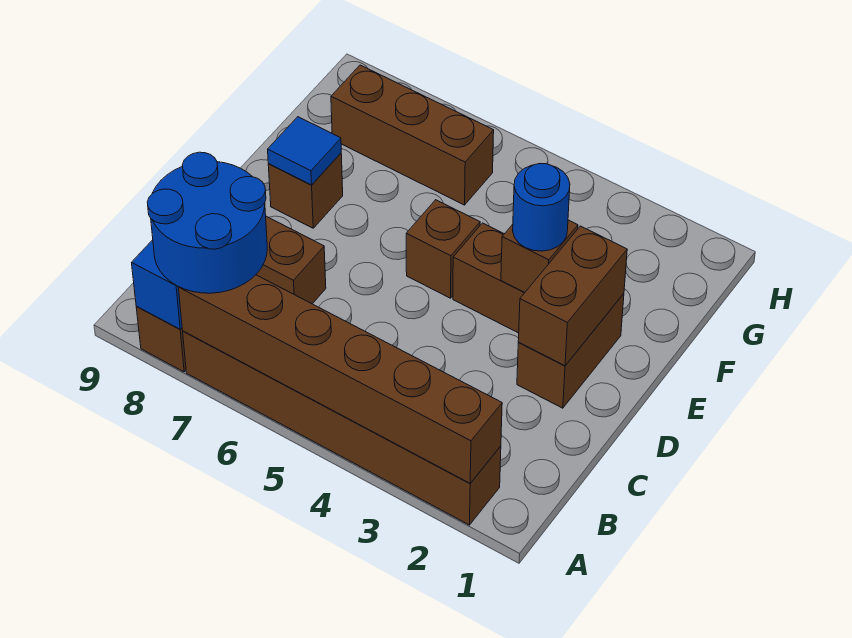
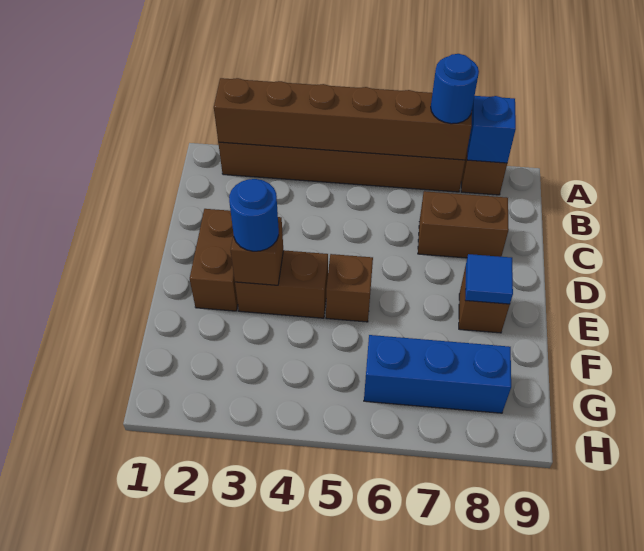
blue 2x2 round brick [147,152,267,293] -> blue 1x1 round brick [431,54,479,124]
brown 1x2 brick [518,226,627,366] -> none
brown 1x3 brick [331,65,494,205] -> blue 1x3 brick [364,335,511,413]

